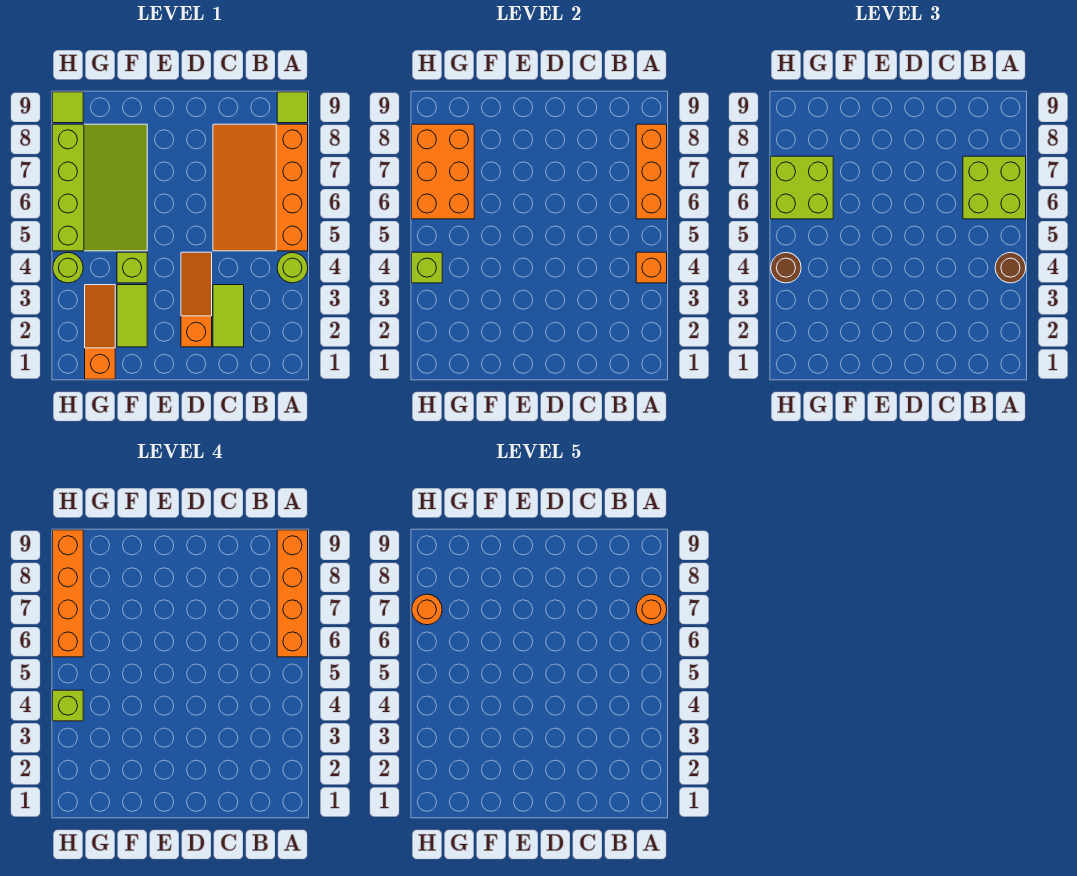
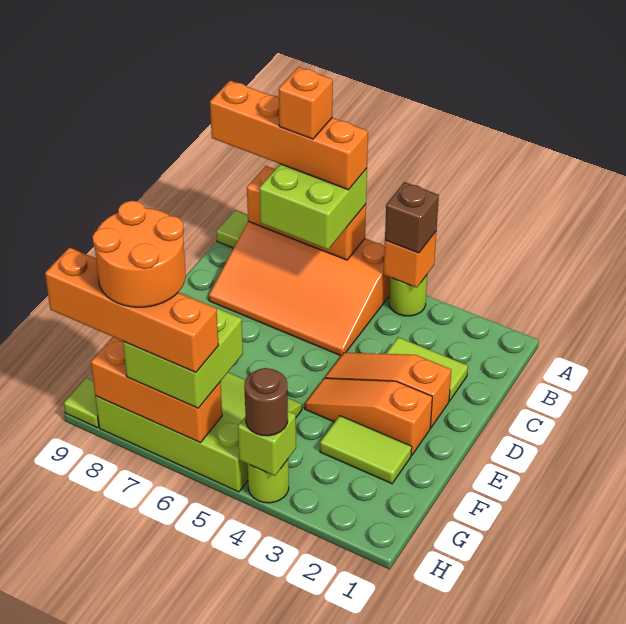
brown 1x1 round brick [995,253,1026,283] -> brown 1x1 brick [385,182,439,253]
orange 1x1 round brick [636,594,667,625] -> orange 1x1 brick [279,67,333,139]
lime 1x1 brick [117,252,147,283] -> none
orange 1x3 slope [85,285,115,379] -> orange 1x3 slope moved to [305,378,432,455]
orange 2x3 brick [412,124,474,219] -> orange 1x3 brick [91,337,222,443]
lime 1x1 brick [53,690,83,721] -> none
orange 1x1 round brick [412,594,442,625] -> orange 2x2 round brick [93,201,186,307]

